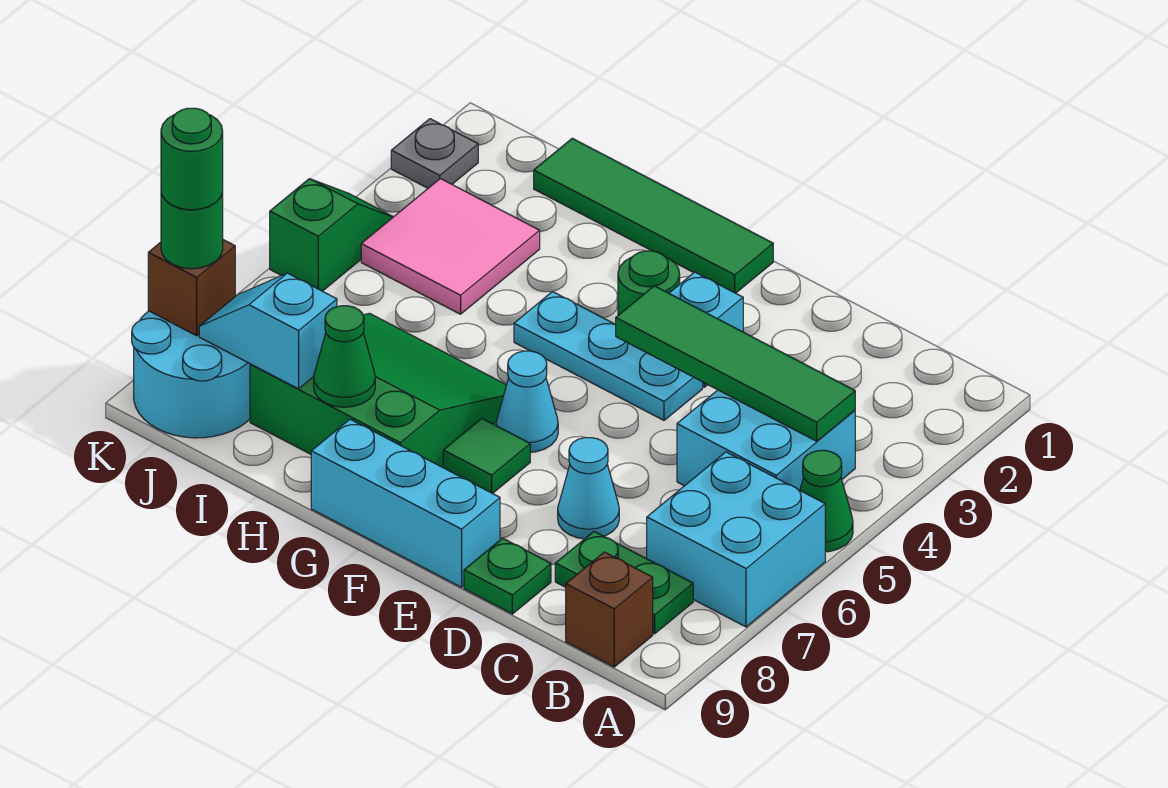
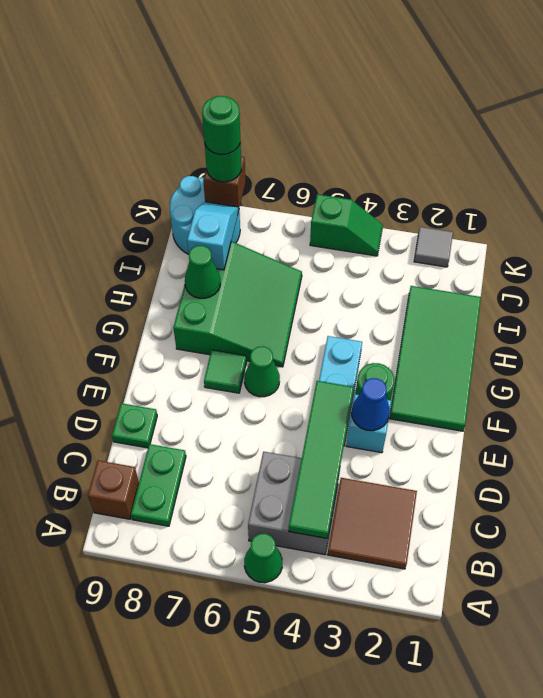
cyan 2x2 brick [647,452,825,627] -> none
none -> brown 2x2 tile [328,478,417,569]
cyan 2x2 brick [677,390,855,490] -> grey 2x2 brick [248,452,340,555]
cyan 1x1 cone [558,438,619,539] -> none
none -> blue 1x1 cone [352,378,390,431]
cyan 1x3 brick [311,419,500,587] -> none
green 1x4 tile [534,138,773,293] -> green 2x4 tile [390,286,481,431]
cyan 1x1 cone [496,351,558,452] -> green 1x1 cone [244,346,280,397]
pink 2x2 tile [361,179,540,314] -> none
grey 1x1 plate [391,119,478,188] -> grey 1x1 tile [414,227,453,267]

